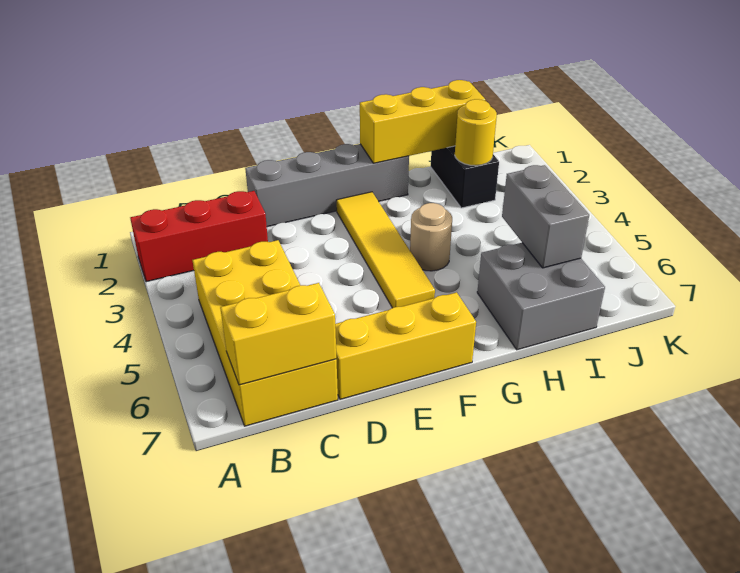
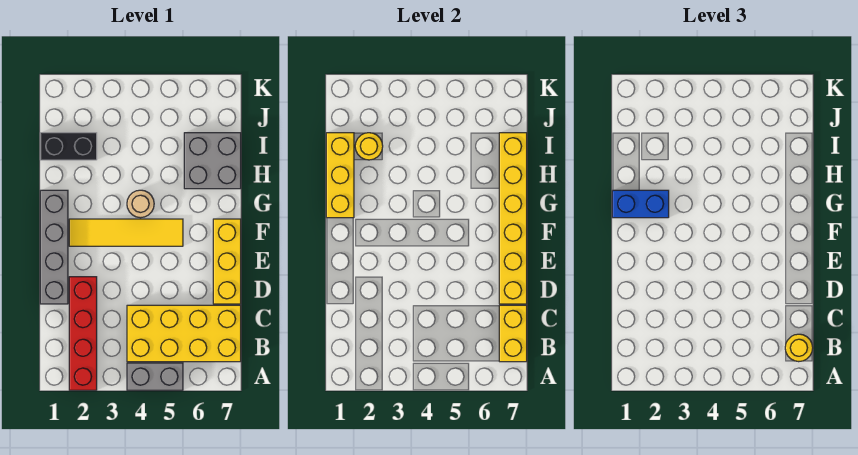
red 1x3 brick [130,191,268,282] -> red 1x4 brick [69,277,97,390]
none -> yellow 1x1 round brick [785,334,813,362]
none -> yellow 1x6 brick [499,133,527,304]
none -> blue 1x2 brick [612,190,669,218]
grey 1x2 brick [502,165,589,268] -> grey 1x2 brick moved to [127,363,183,390]

